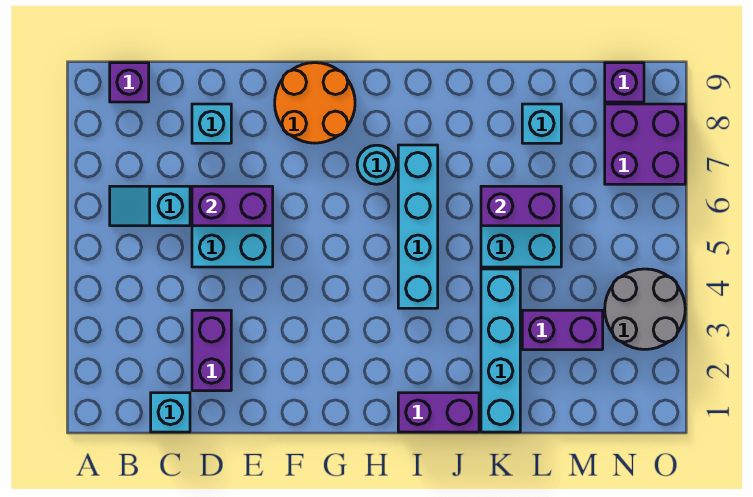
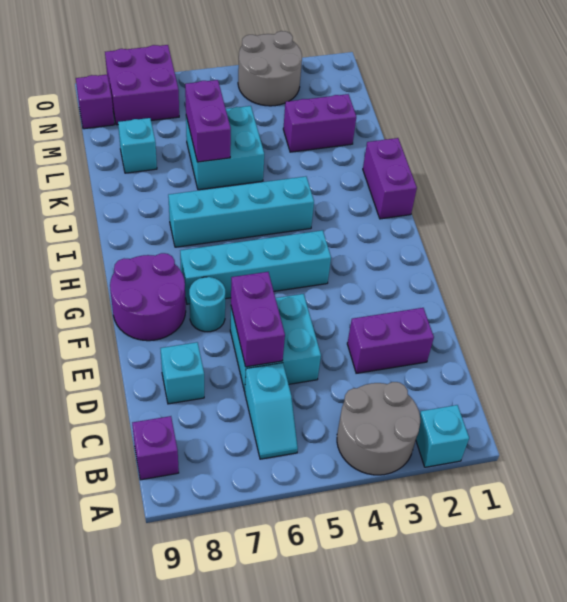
none -> grey 2x2 round brick [337,382,420,475]
cyan 1x1 brick [151,393,190,432] -> cyan 1x1 brick moved to [416,405,469,467]
orange 2x2 round brick [275,63,355,143] -> purple 2x2 round brick [110,253,186,341]
cyan 1x1 round brick [357,145,396,184] -> cyan 1x1 round brick moved to [189,277,225,332]
cyan 1x4 brick [481,269,520,432] -> cyan 1x4 brick moved to [180,230,331,304]
purple 1x2 brick [522,310,603,350] -> purple 1x2 brick turned to [283,94,356,152]

